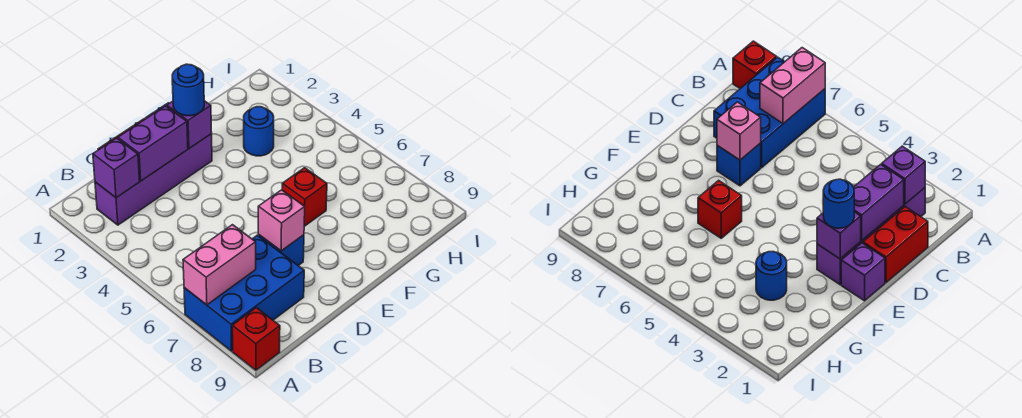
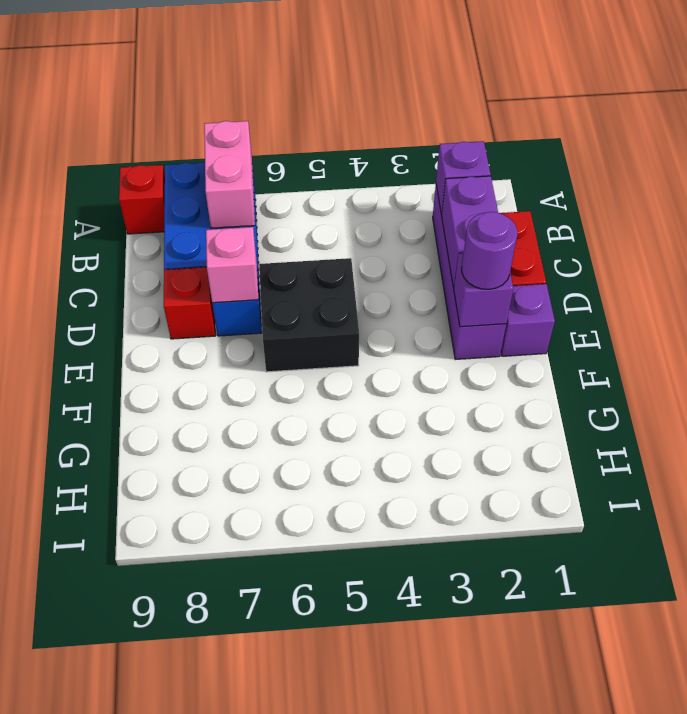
none -> black 2x2 brick [259,258,359,372]
blue 1x1 round brick [172,64,204,116] -> purple 1x1 round brick [462,212,517,289]
red 1x1 brick [282,168,327,226] -> red 1x1 brick moved to [164,267,215,339]
blue 1x1 round brick [244,107,274,156] -> none

